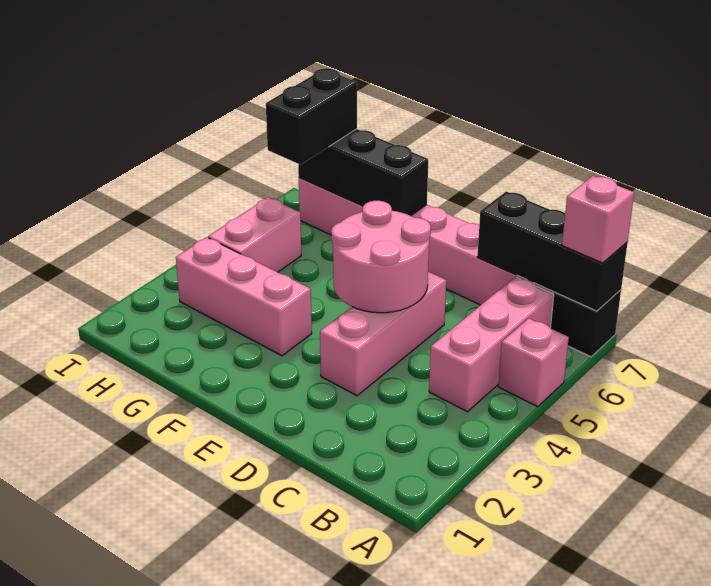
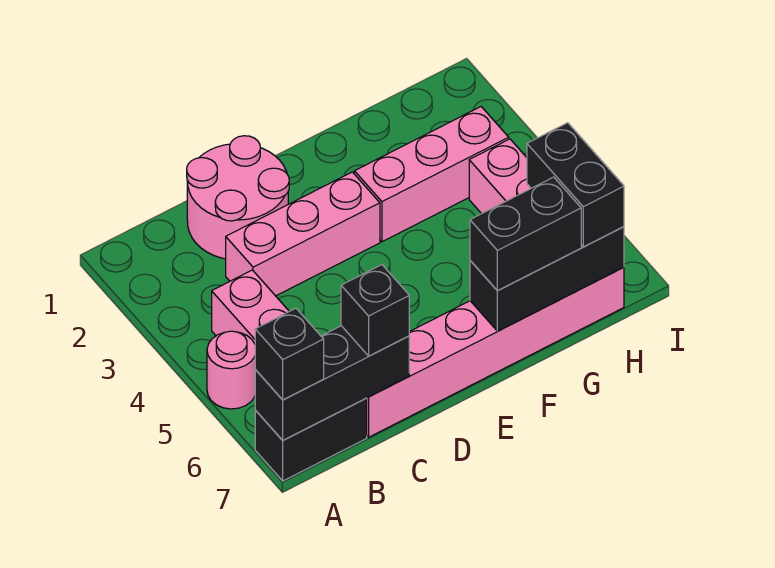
pink 1x1 brick [498,318,569,407] -> pink 1x1 round brick [207,331,255,409]
pink 1x1 brick [562,176,634,263] -> black 1x1 brick [255,308,324,400]
none -> black 1x1 brick [341,265,409,356]
pink 1x3 brick [320,272,446,396] -> pink 1x3 brick turned to [226,172,380,296]
pink 2x2 round brick [331,201,431,313] -> pink 2x2 round brick moved to [187,136,289,259]
none -> black 1x2 brick [470,177,581,291]

